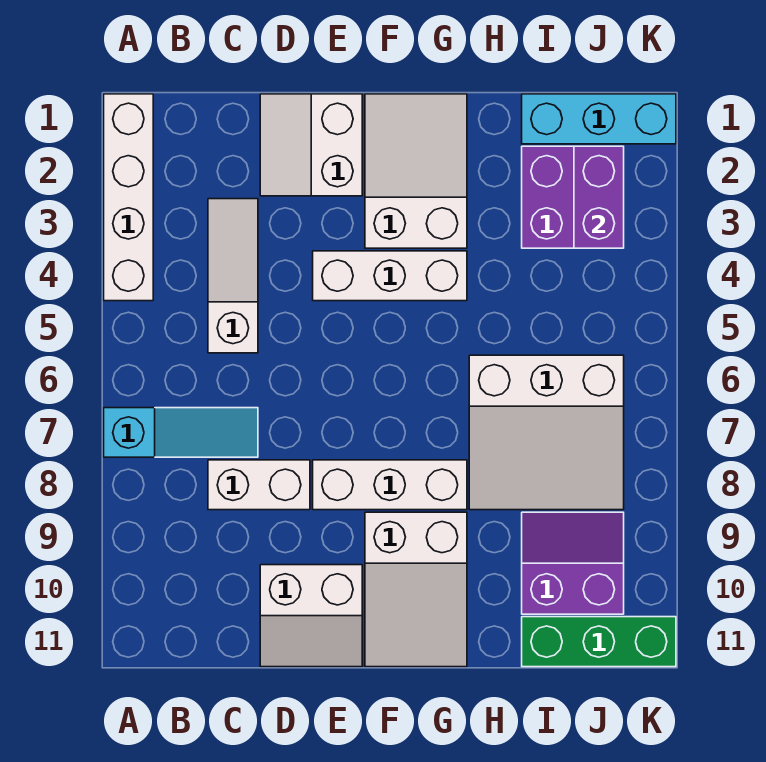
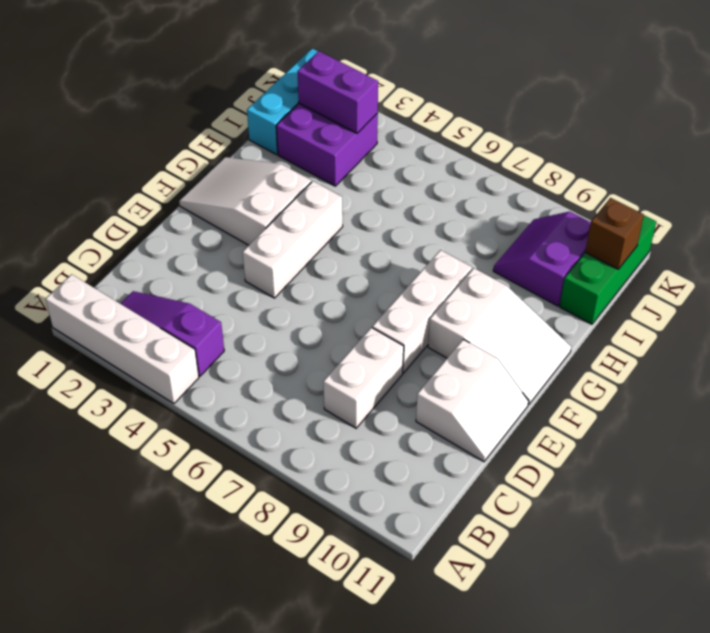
cyan 1x3 slope [104,408,258,457] -> none
none -> purple 1x3 slope [120,291,224,376]
white 1x3 slope [208,199,258,353] -> none
white 2x2 slope [260,94,362,196] -> none
white 3x3 slope [469,355,624,510] -> none
none -> brown 1x1 brick [585,198,644,269]

